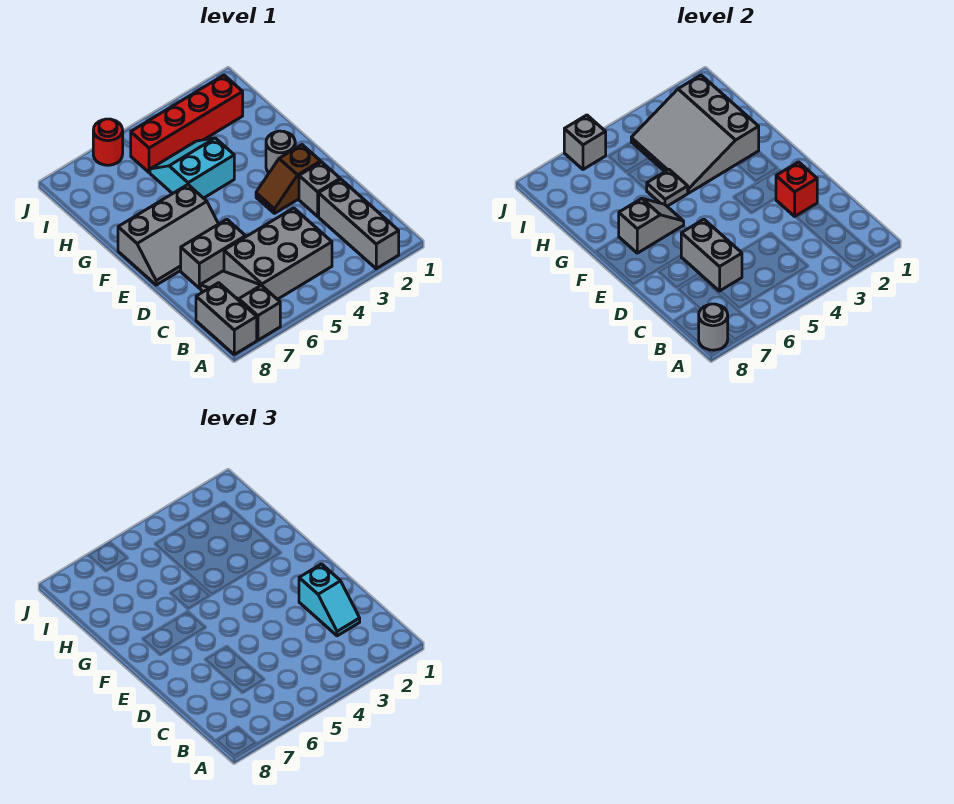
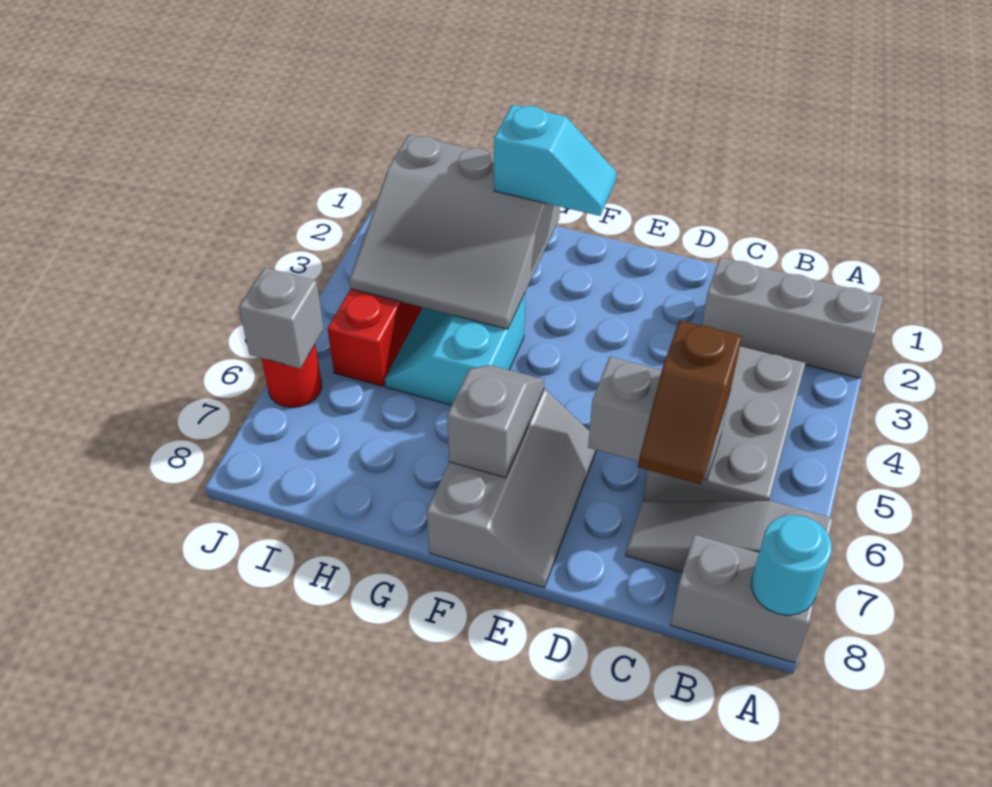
grey 1x1 round brick [699,304,728,350] -> cyan 1x1 round brick [751,515,832,615]
cyan 1x2 slope [299,564,360,636] -> cyan 1x2 slope moved to [494,105,616,216]
grey 1x1 brick [299,162,340,216] -> none
red 1x1 brick [776,162,817,216] -> none
grey 1x2 brick [181,219,246,288] -> none
brown 1x2 slope [256,145,321,213] -> brown 1x2 slope moved to [638,320,742,484]
grey 1x1 round brick [266,131,295,173] -> none
grey 1x1 plate [647,170,688,206] -> none

